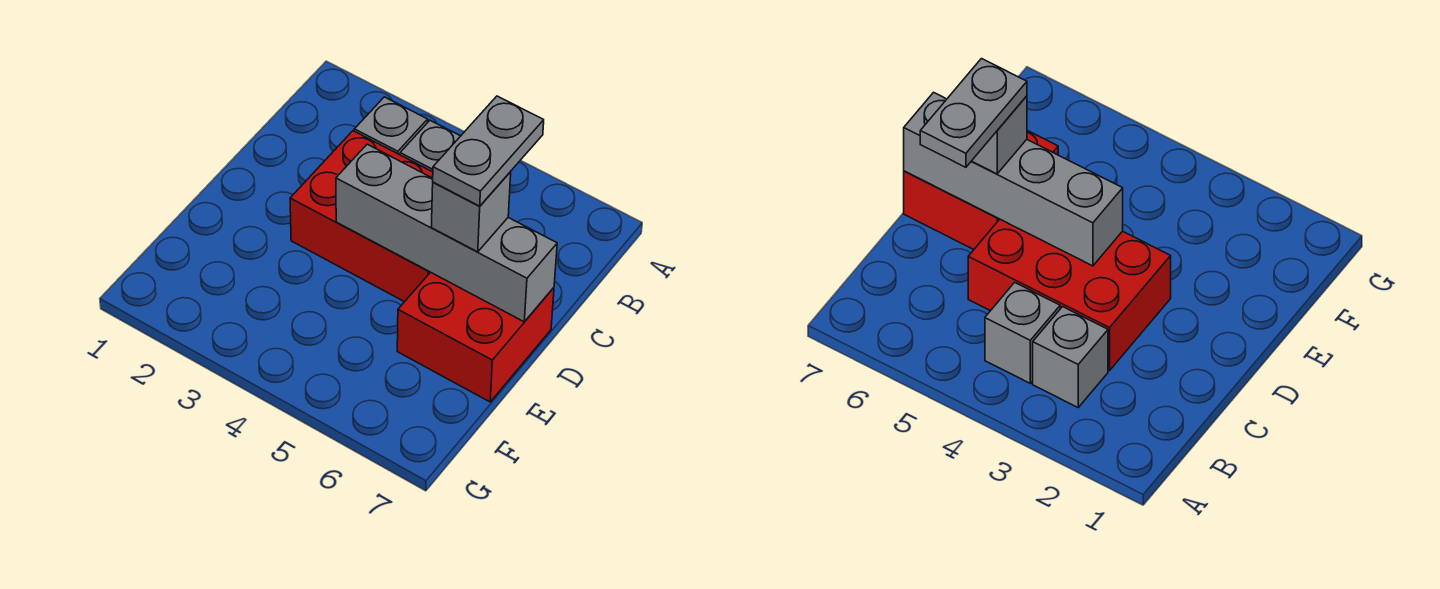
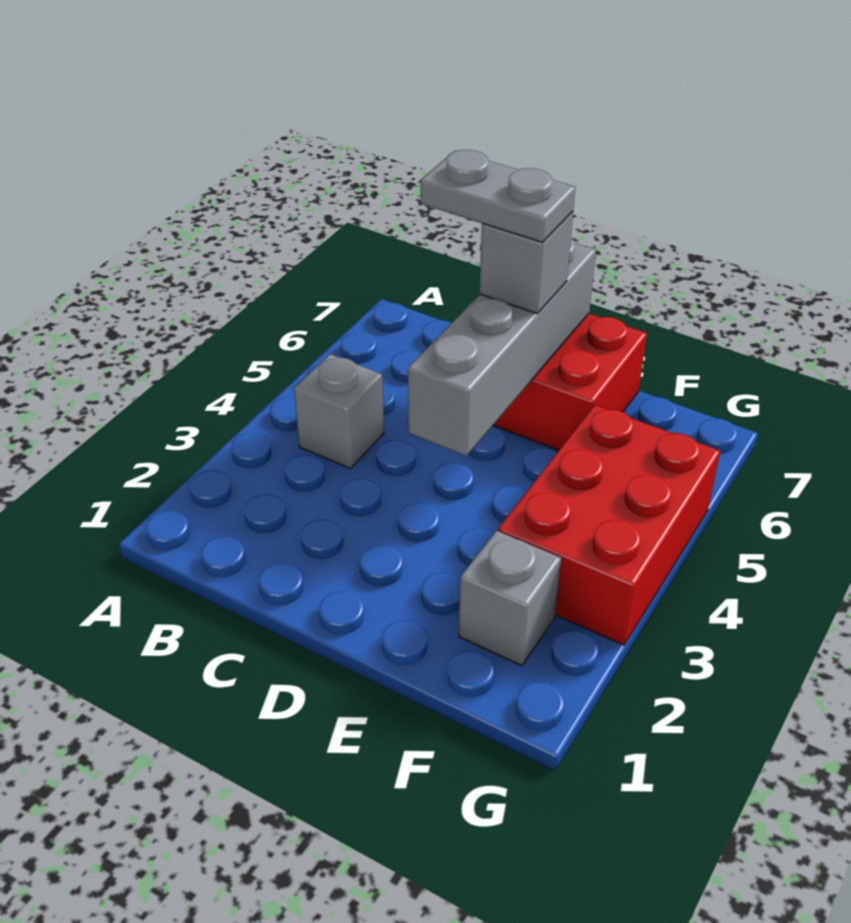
grey 1x1 brick [354,97,428,155] -> grey 1x1 brick moved to [459,531,561,666]
red 2x3 brick [290,131,433,302] -> red 2x3 brick moved to [498,405,720,645]

